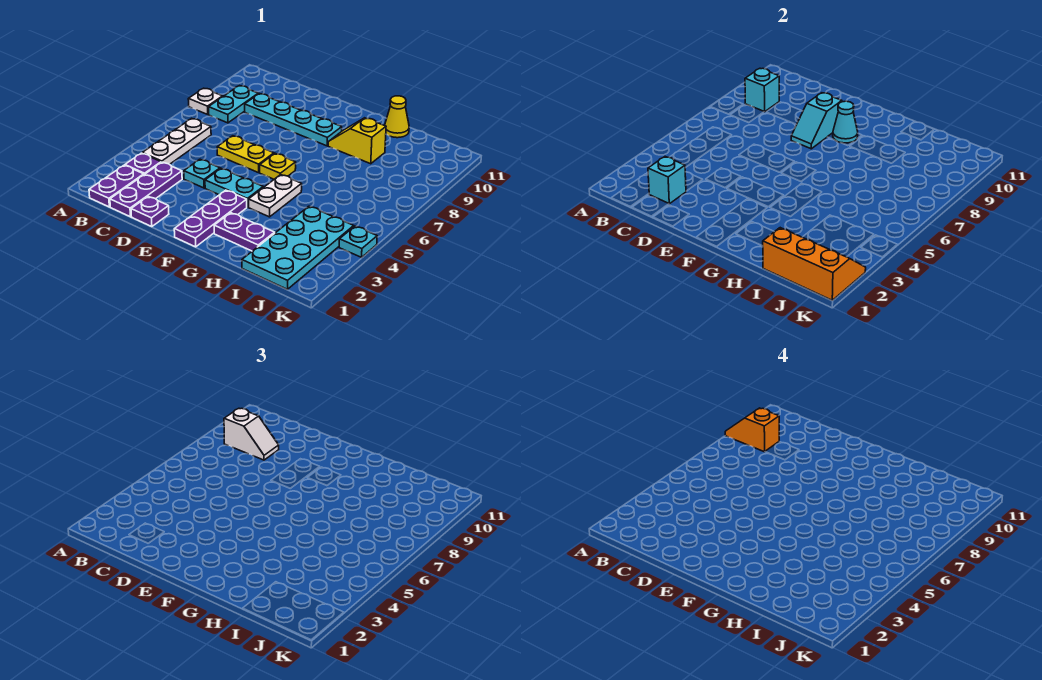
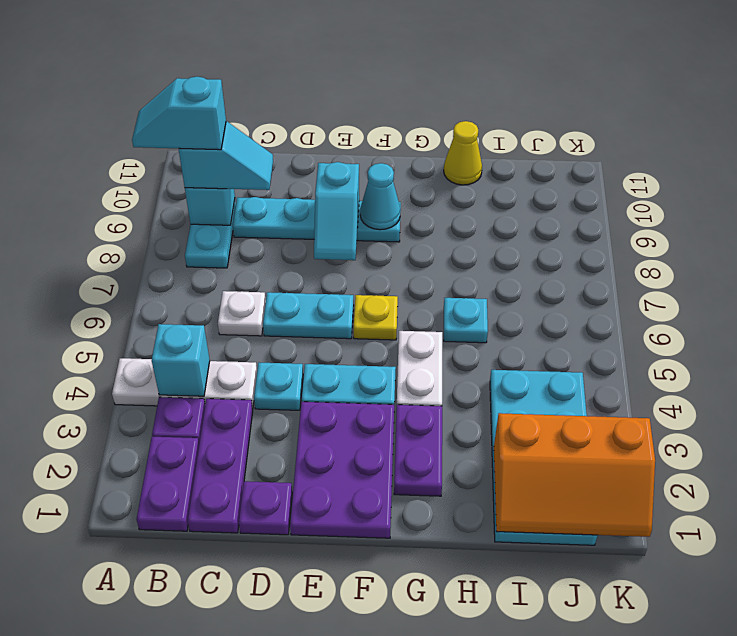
white 1x1 plate [188,88,223,114] -> white 1x1 plate moved to [218,291,266,336]
orange 1x2 slope [725,408,779,452] -> cyan 1x2 slope [132,77,226,150]
white 1x3 plate [142,118,211,164] -> white 1x3 plate turned to [112,358,257,409]
white 1x2 slope [224,408,279,460] -> cyan 1x2 slope [179,121,273,190]
cyan 1x1 brick [648,157,686,204] -> cyan 1x1 brick moved to [152,324,210,396]
yellow 1x2 plate [217,136,274,173] -> cyan 1x2 plate [263,292,354,339]
purple 1x3 plate [174,190,247,247] -> purple 2x3 plate [290,402,394,538]
purple 1x2 plate [214,213,275,251] -> purple 1x2 plate turned to [394,405,442,496]
yellow 1x2 slope [328,118,386,164] -> none
orange 2x3 slope [763,228,866,300] -> orange 2x3 slope turned to [494,413,655,537]
cyan 1x1 plate [339,226,377,257] -> cyan 1x1 plate moved to [444,298,488,343]

